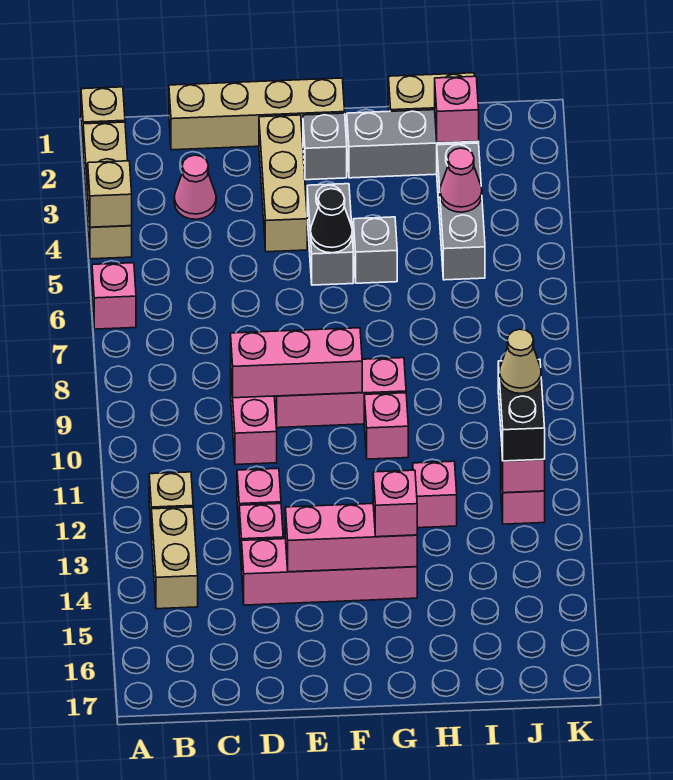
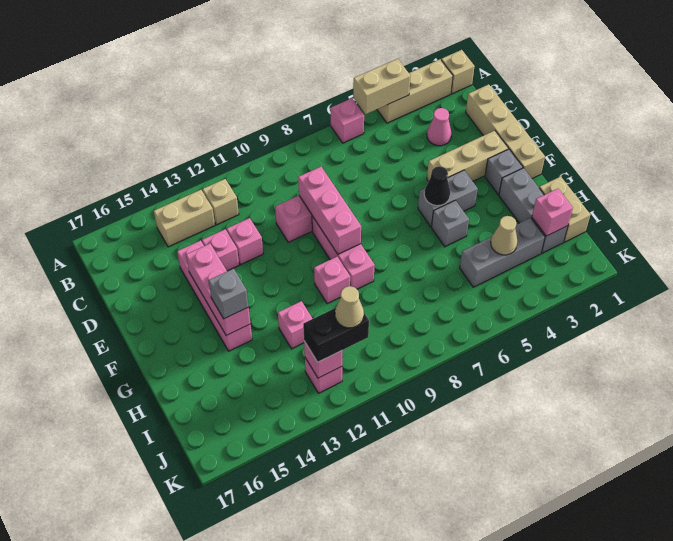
tan 1x1 brick [88,161,132,227] -> tan 1x2 brick [353,59,410,114]
pink 1x1 brick [373,470,417,537] -> grey 1x1 brick [208,269,249,319]
pink 1x1 cone [440,148,482,212] -> tan 1x1 cone [491,216,518,255]

